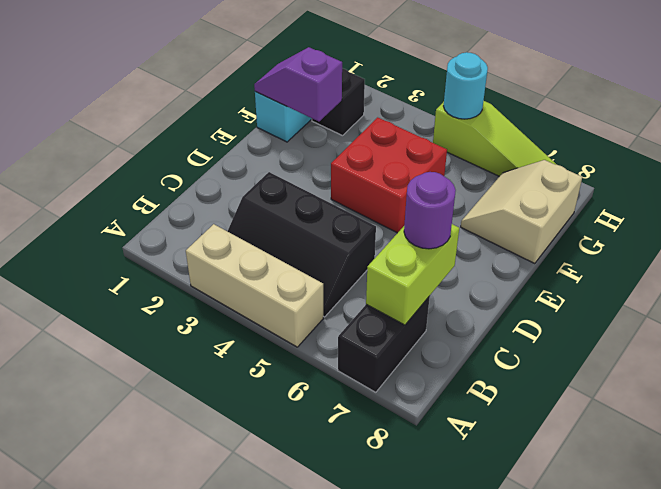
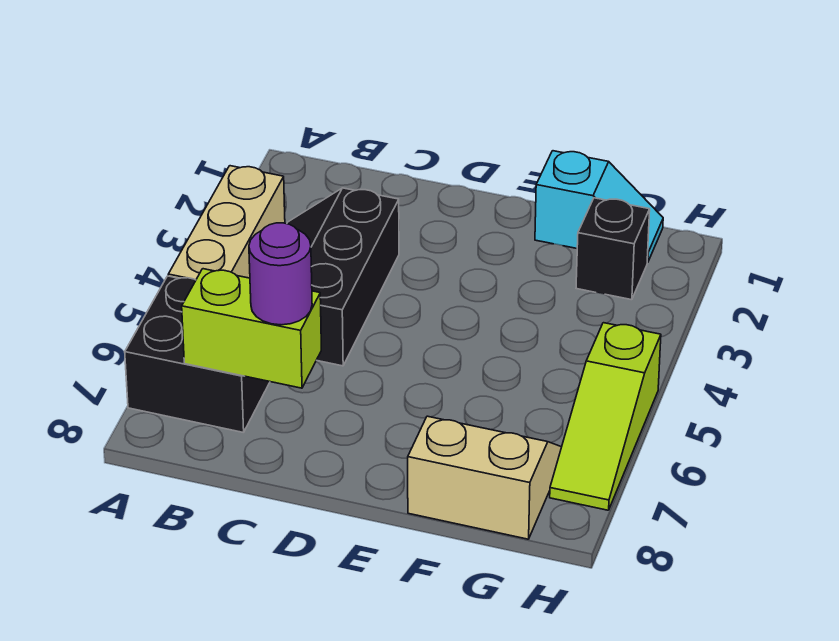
black 1x2 brick [338,296,430,392] -> black 2x2 brick [125,276,270,433]
red 2x2 brick [331,117,447,233] -> none
purple 1x2 slope [254,47,342,121] -> none
cyan 1x1 round brick [444,52,488,119] -> none

